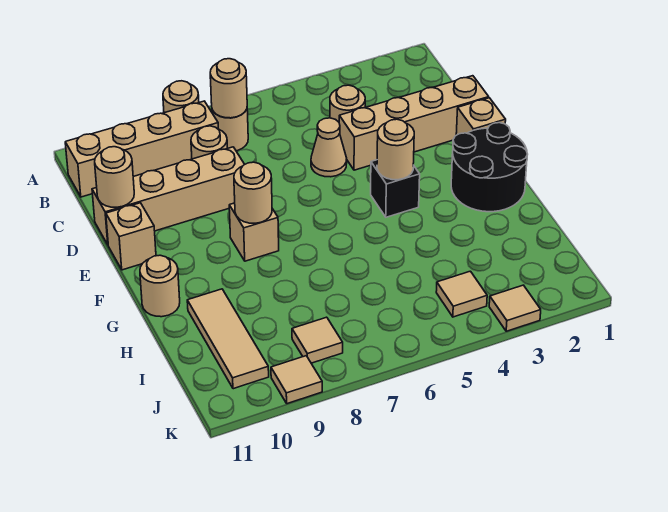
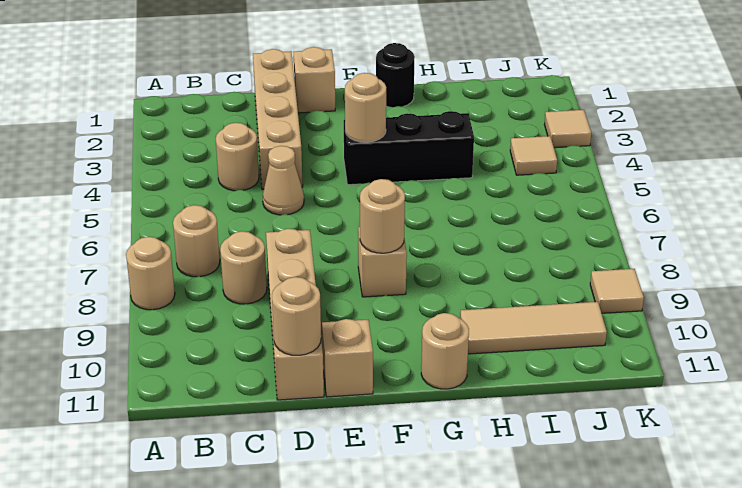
tan 1x1 round brick [210,59,247,118] -> none
tan 1x4 brick [65,101,218,197] -> none
black 2x2 round brick [451,123,528,212] -> black 1x1 round brick [376,43,415,108]
black 1x1 brick [371,160,420,217] -> black 1x3 brick [344,111,474,185]
tan 1x1 tile [292,317,343,363] -> none

